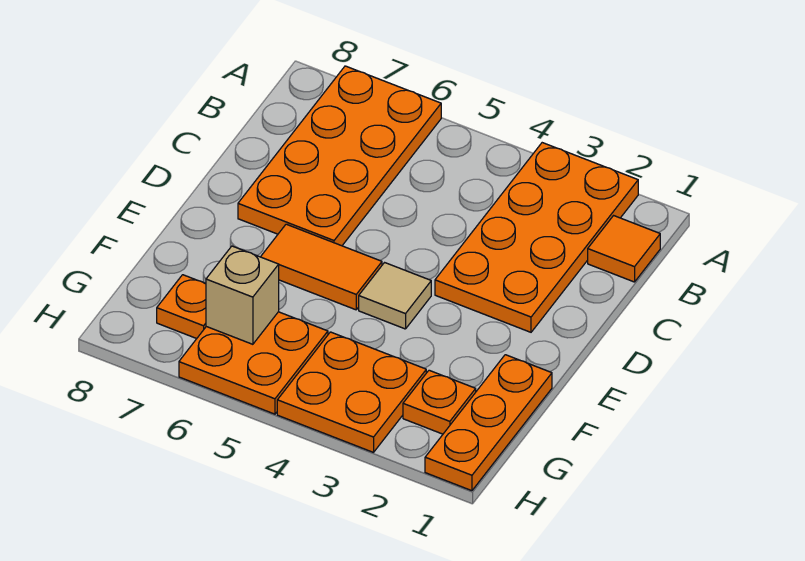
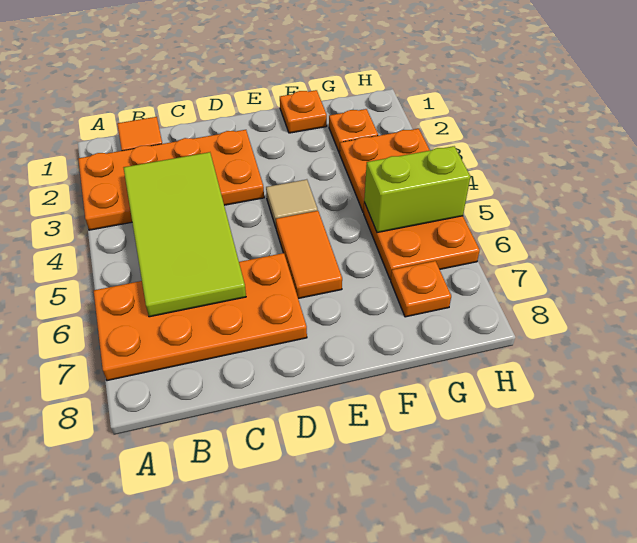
none -> lime 2x4 tile [124,152,246,317]
orange 1x3 plate [425,355,552,491] -> orange 1x1 plate [280,90,327,133]
none -> lime 1x2 brick [364,146,470,233]
tan 1x1 brick [206,246,279,344] -> none

